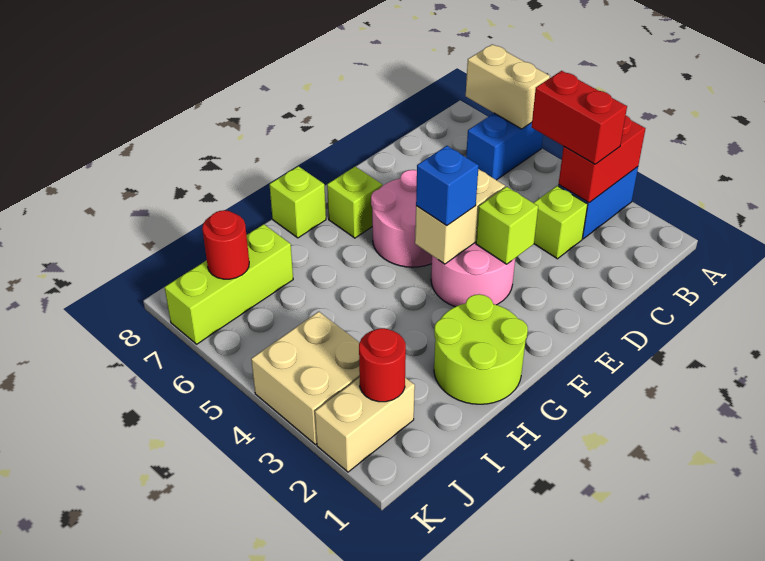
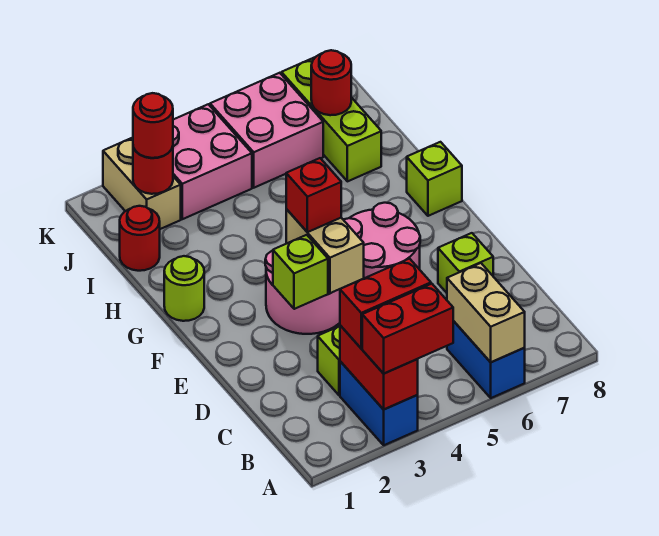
none -> red 1x2 brick [362,284,453,374]
tan 1x2 brick [466,44,550,129] -> tan 1x2 brick turned to [447,263,525,362]
blue 1x1 brick [416,146,479,226] -> red 1x1 brick [286,158,341,232]
lime 1x1 brick [327,166,382,238] -> lime 1x1 brick moved to [438,233,493,293]
lime 2x2 round brick [434,294,528,404] -> lime 1x1 round brick [164,256,204,321]
none -> red 1x1 round brick [120,206,160,271]
none -> red 1x1 round brick [133,93,173,158]
tan 2x2 brick [251,312,360,445] -> pink 2x2 brick [173,104,252,219]
none -> pink 2x2 brick [210,73,323,188]

